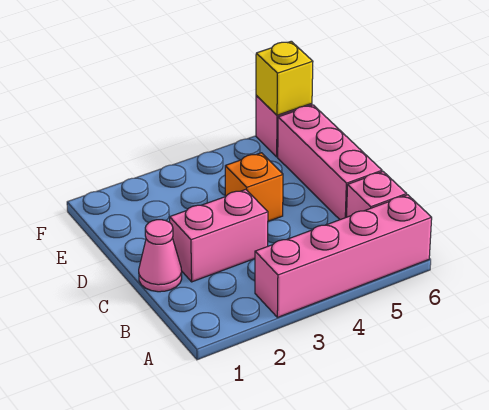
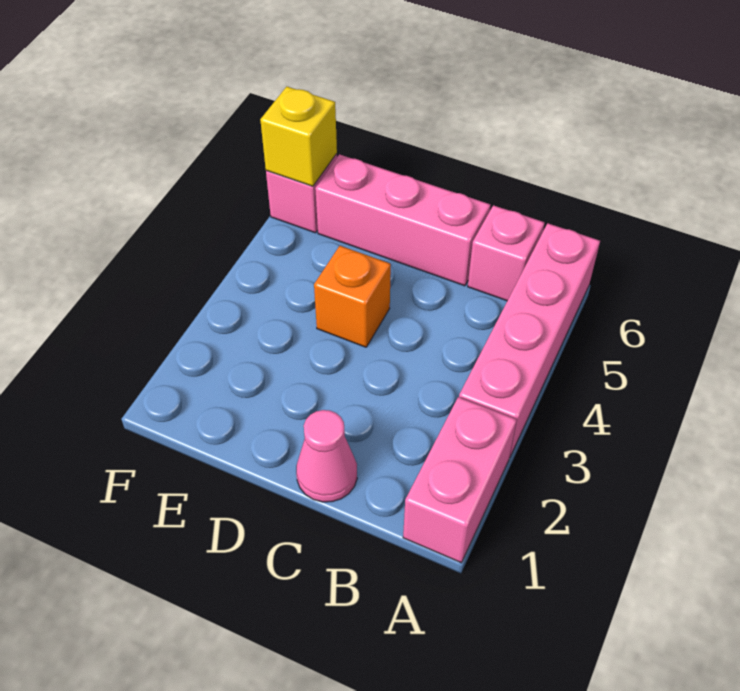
pink 1x2 brick [170,189,268,282] -> pink 1x2 brick moved to [403,397,517,563]

